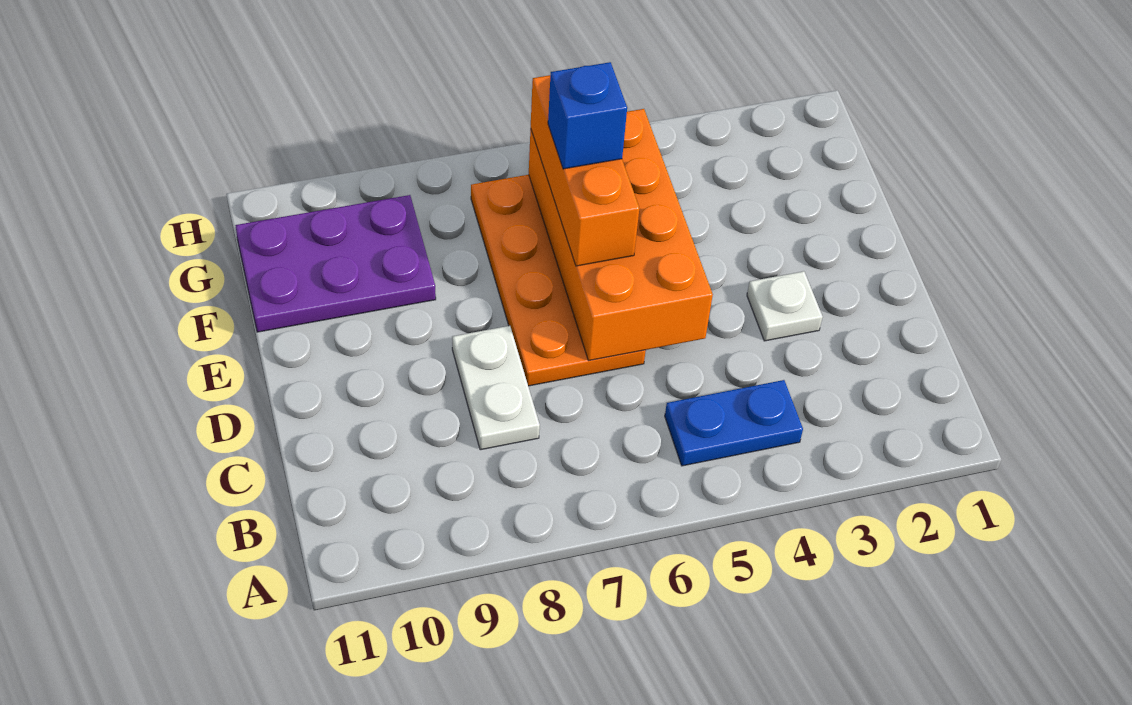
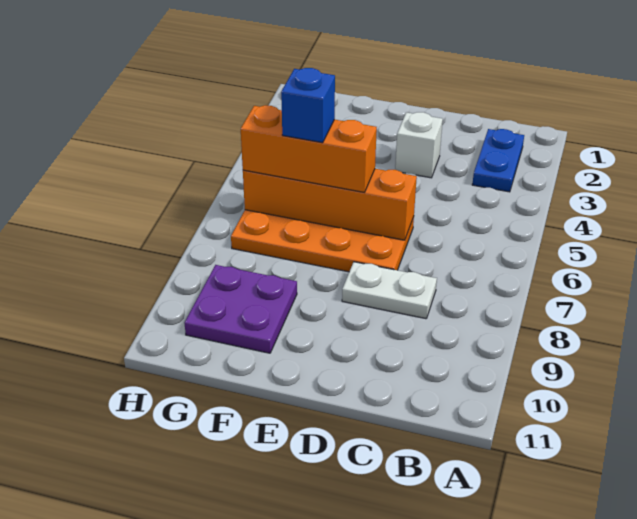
blue 1x2 plate [665,380,803,466] -> blue 1x2 plate moved to [472,129,524,192]
white 1x1 plate [747,271,823,341] -> white 1x1 brick [395,112,443,178]
orange 2x4 brick [529,109,713,361] -> orange 1x4 brick [243,169,417,240]
purple 2x3 plate [235,195,436,332] -> purple 2x2 plate [185,265,297,353]

